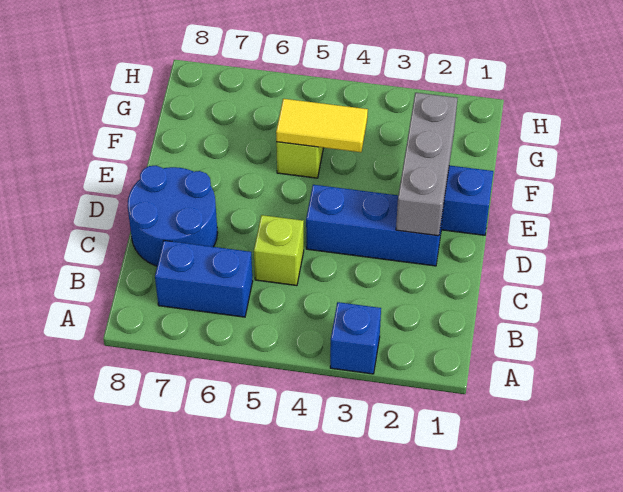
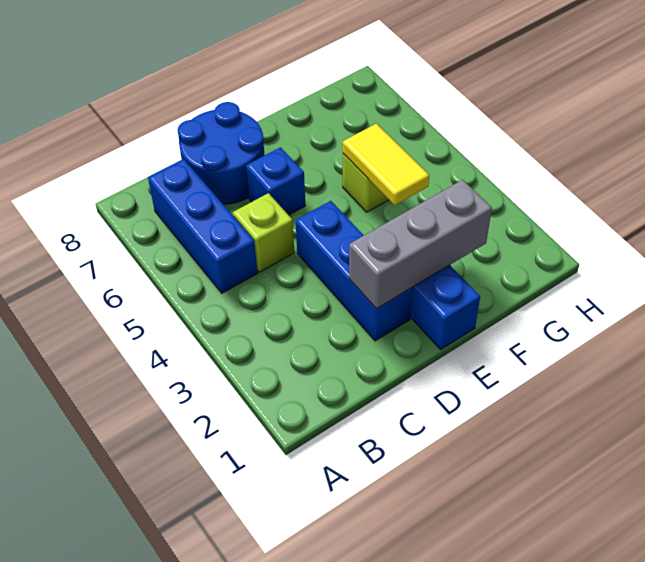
blue 1x1 brick [330,302,381,374] -> blue 1x1 brick moved to [246,147,305,215]
blue 1x2 brick [155,240,253,317] -> blue 1x3 brick [148,159,258,293]

